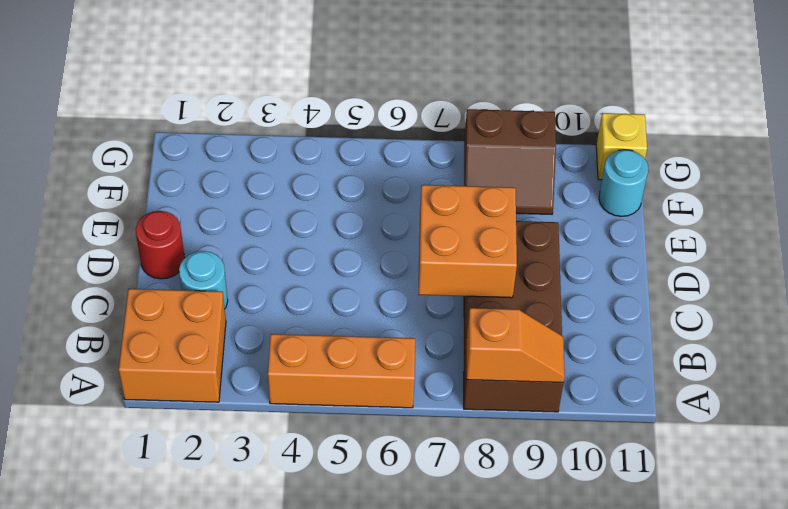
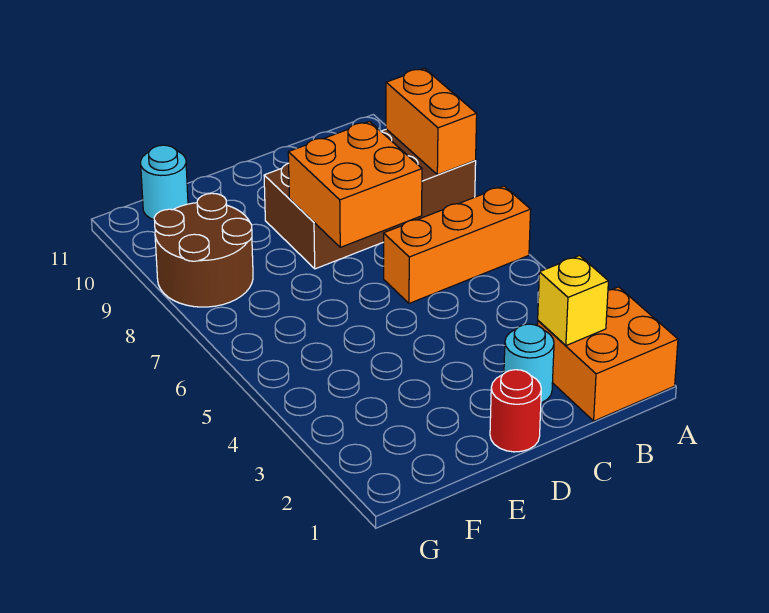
orange 1x3 brick [268,334,415,408] -> orange 1x3 brick turned to [384,186,531,303]
orange 1x2 slope [467,308,565,382] -> orange 1x2 brick [386,68,477,175]
brown 2x2 slope [464,109,556,214] -> brown 2x2 round brick [154,193,253,307]
yellow 1x1 brick [596,113,647,180] -> yellow 1x1 brick moved to [538,256,608,345]

